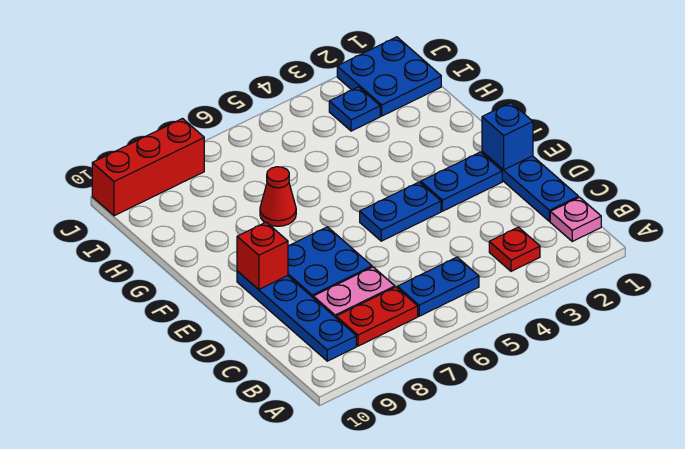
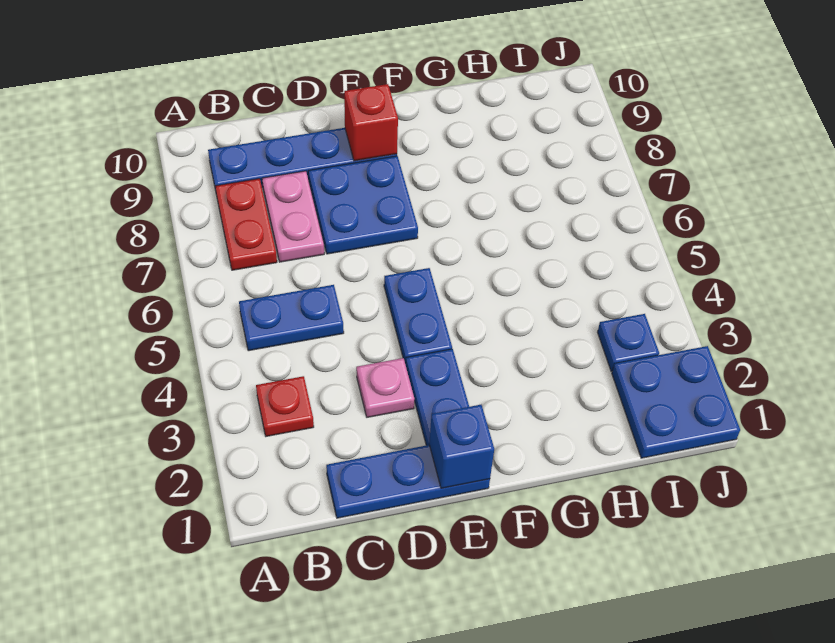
pink 1x1 plate [550,197,601,241] -> pink 1x1 plate moved to [356,358,414,417]
blue 1x2 plate [397,257,479,316] -> blue 1x2 plate turned to [239,285,344,351]
red 1x1 cone [260,167,296,226] -> none
red 1x3 brick [92,119,204,216] -> none

